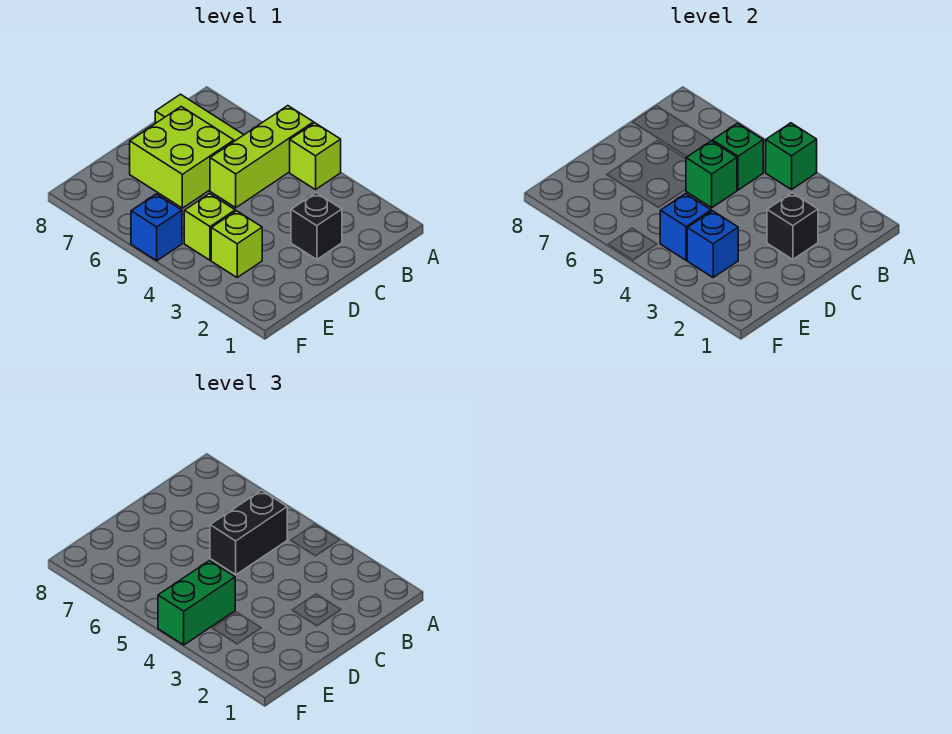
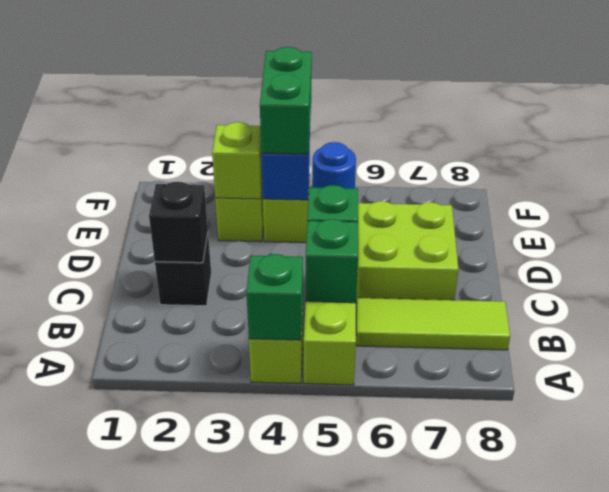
black 1x2 brick [210,490,287,575] -> none
blue 1x1 brick [687,211,738,277] -> lime 1x1 brick [212,122,262,199]
blue 1x1 brick [131,194,182,261] -> blue 1x1 round brick [312,142,356,188]

